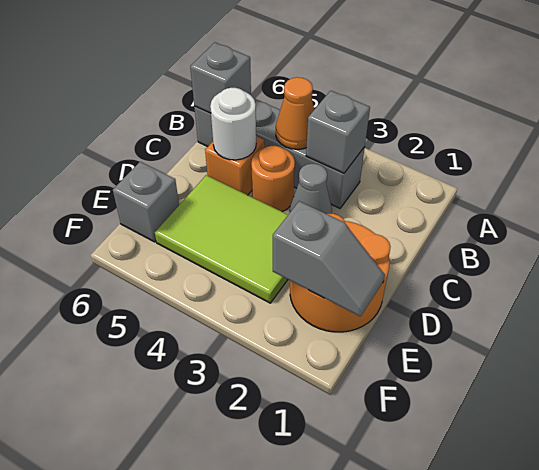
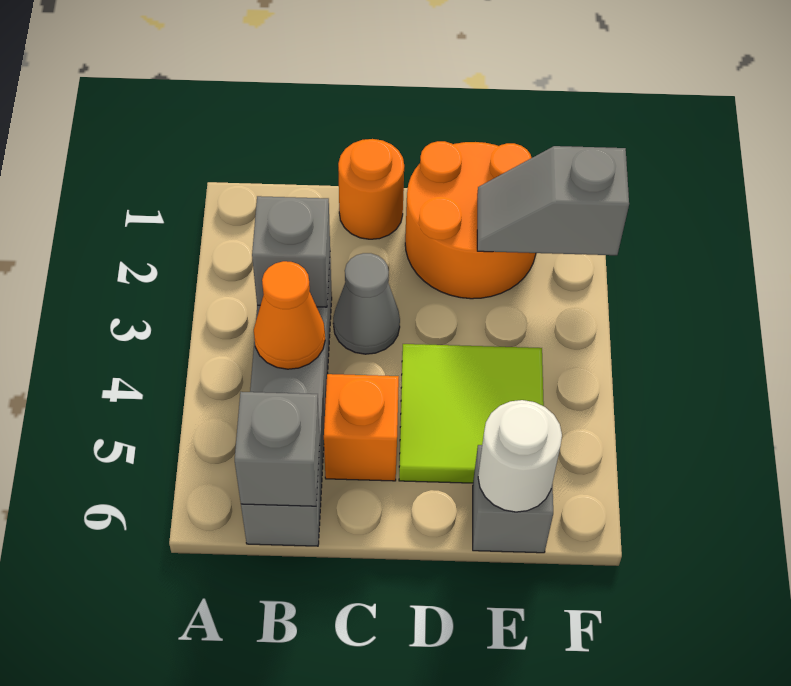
orange 1x1 round brick [251,146,295,211] -> orange 1x1 round brick moved to [338,139,404,239]
white 1x1 round brick [210,88,256,160] -> white 1x1 round brick moved to [478,400,562,512]
lime 2x3 tile [155,175,288,303] -> lime 2x2 tile [399,344,544,483]
grey 1x2 slope [273,201,385,317] -> grey 1x2 slope turned to [477,146,629,255]

